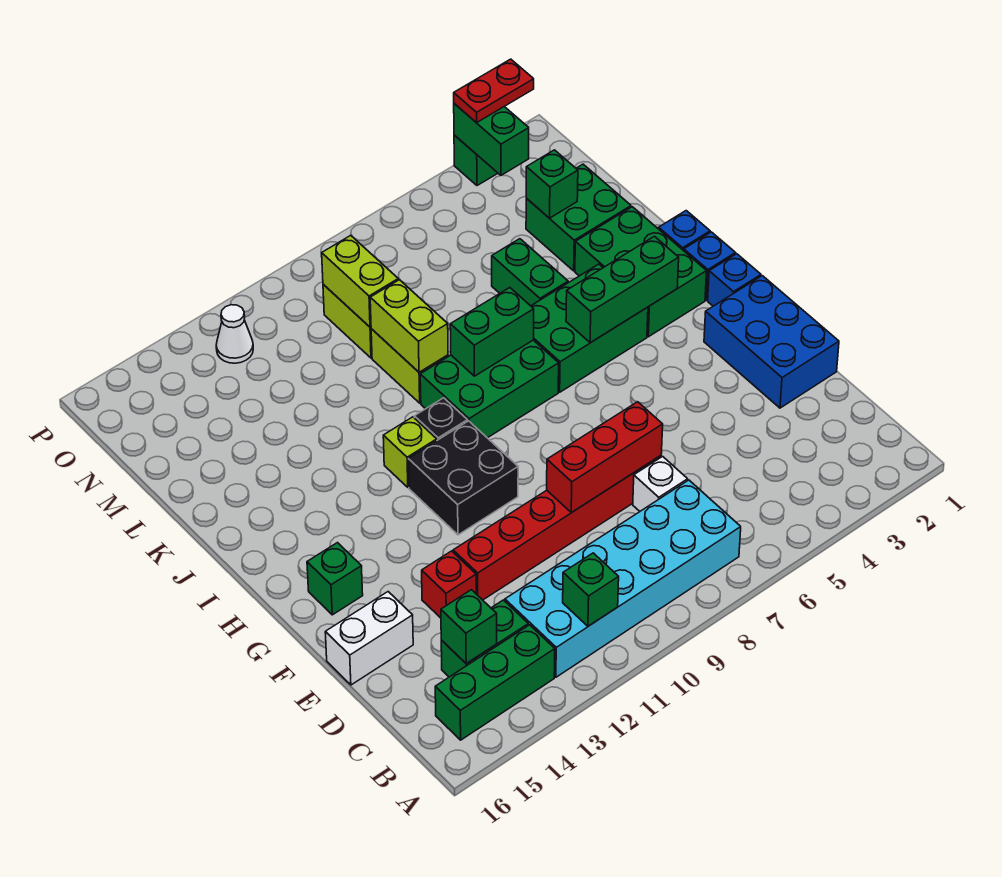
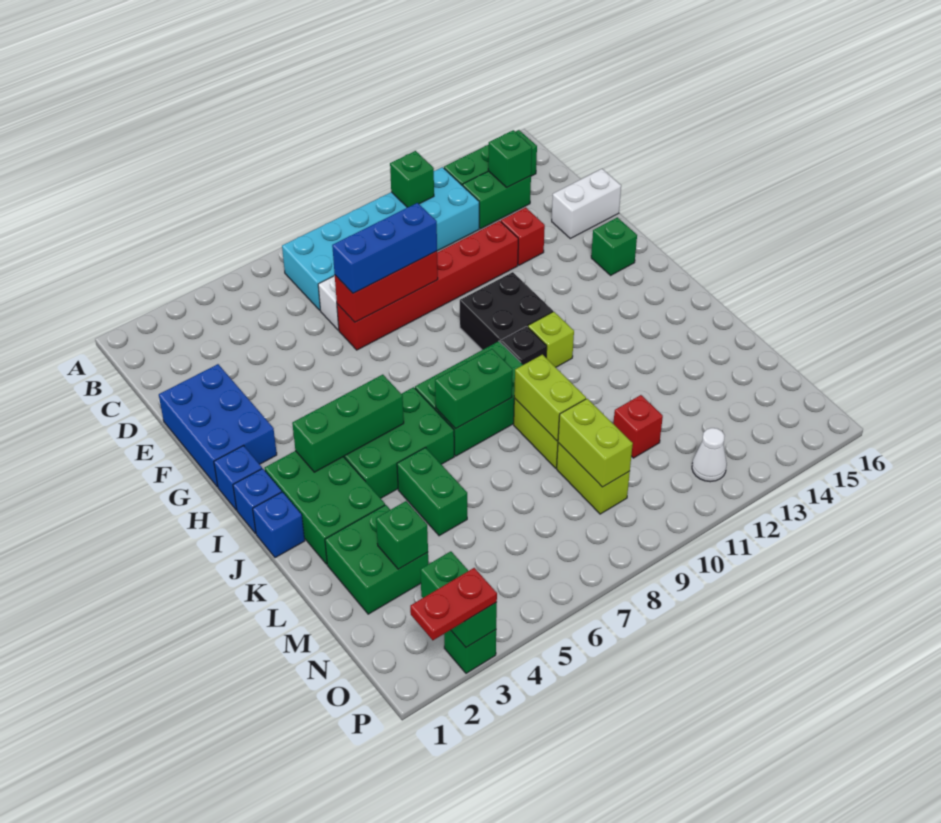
none -> blue 1x3 brick [332,203,437,293]
none -> red 1x1 brick [613,395,663,458]

